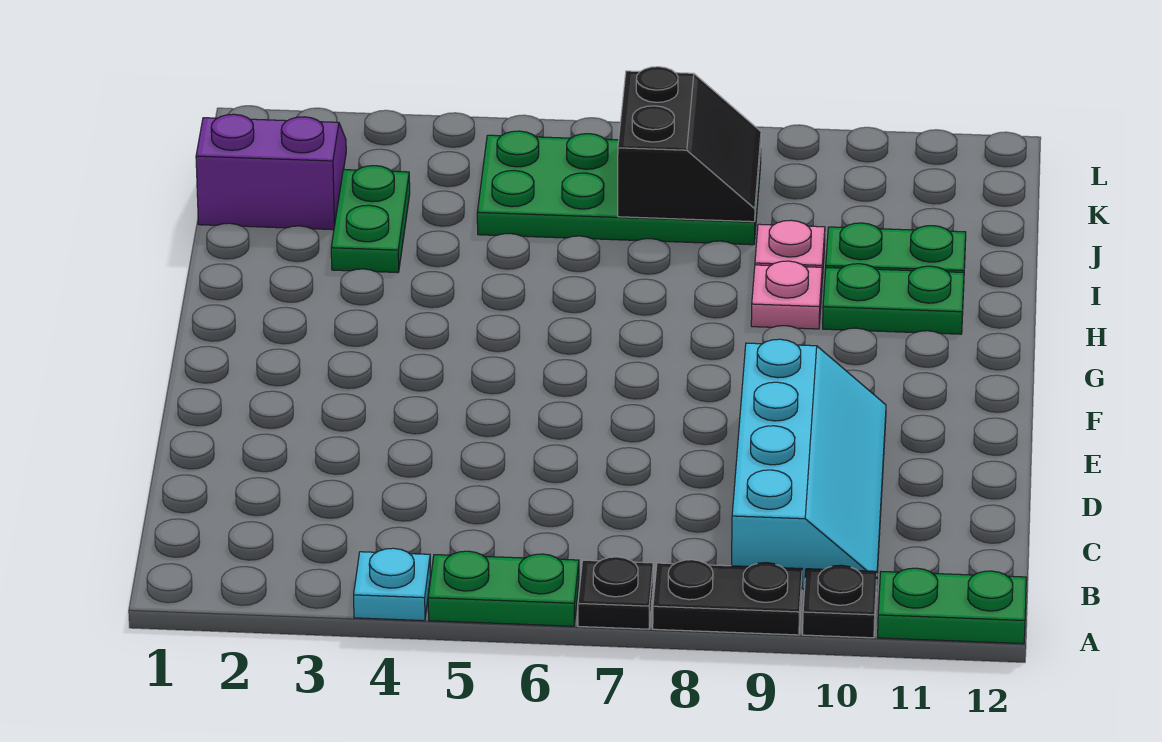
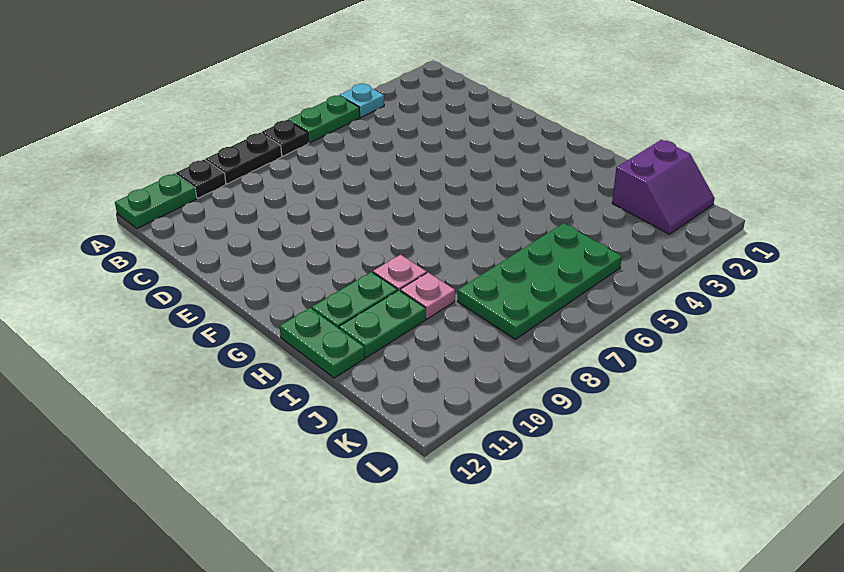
cyan 2x4 slope [731,339,886,590] -> none
green 1x2 plate [331,166,410,273] -> green 1x2 plate moved to [280,308,365,378]
black 2x2 slope [618,67,761,222] -> none

